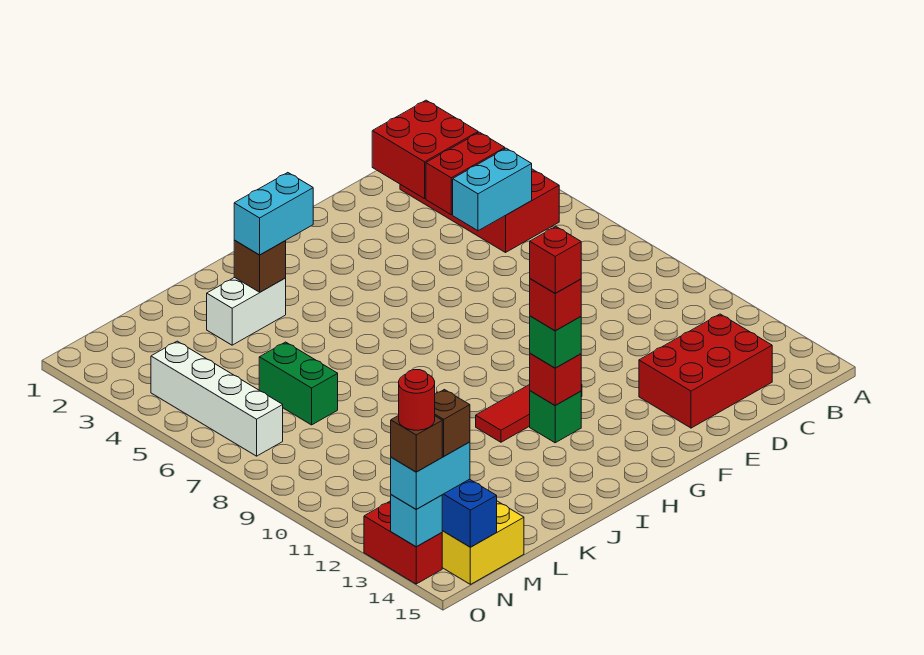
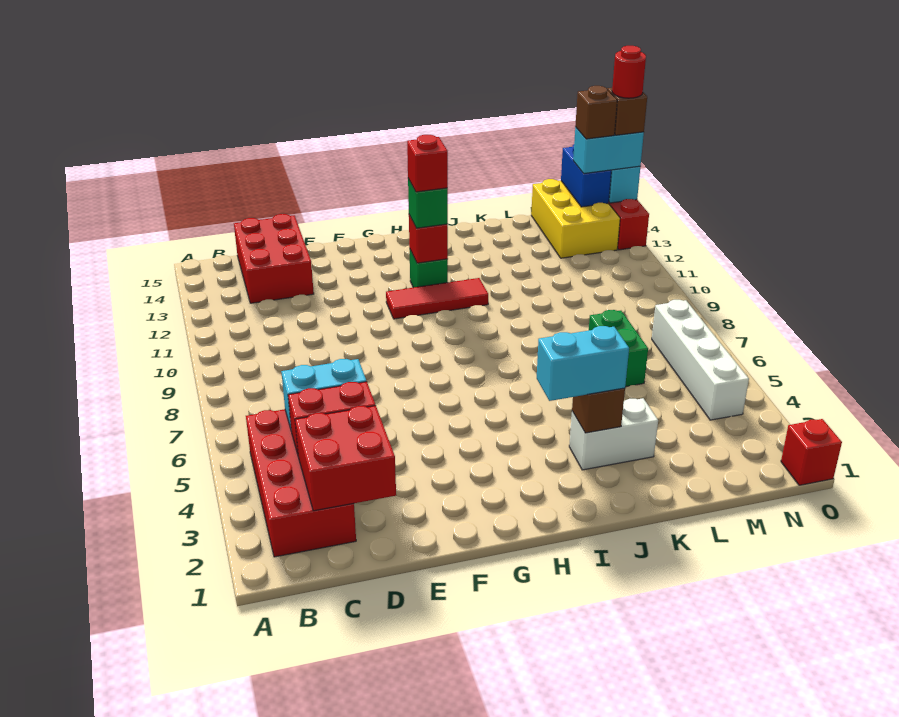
red 2x3 brick [639,314,772,428] -> red 2x3 brick turned to [234,214,314,303]
red 1x1 brick [530,227,581,293] -> red 1x1 brick moved to [781,419,842,485]

